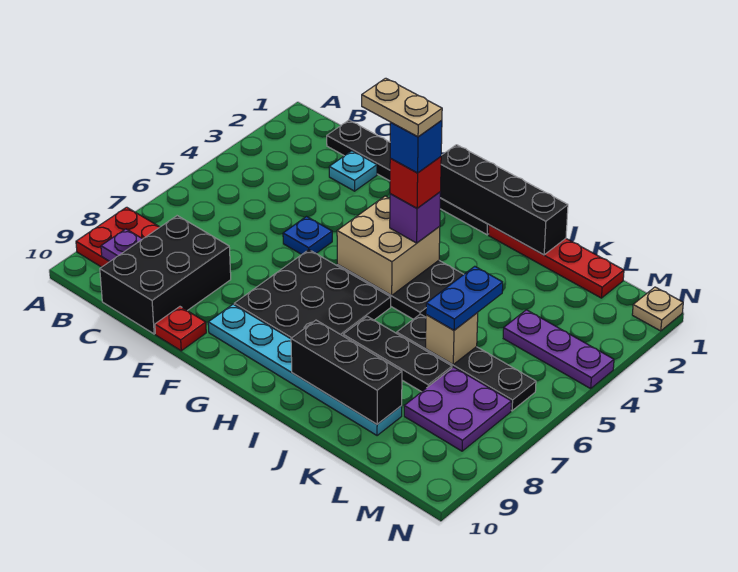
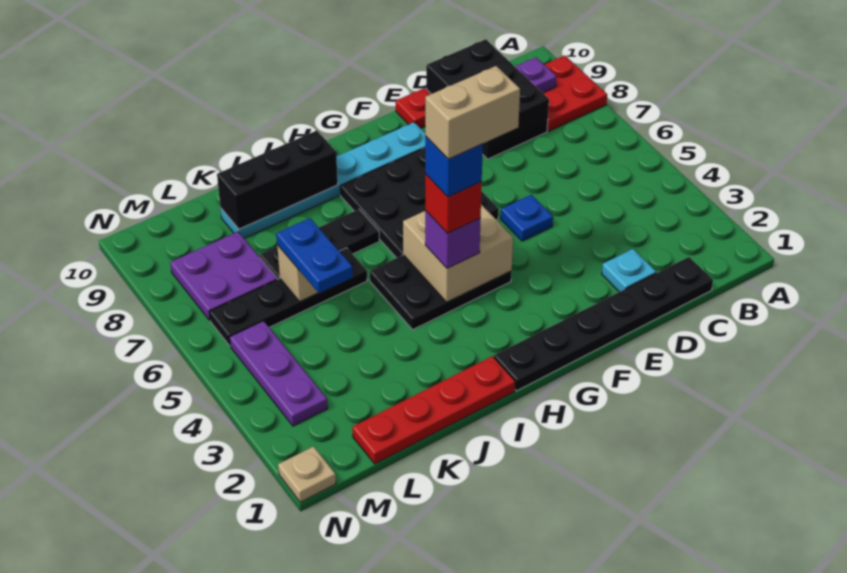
black 1x4 brick [440,145,568,255] -> none
tan 1x2 plate [362,78,442,137] -> tan 1x2 brick [425,66,520,159]
purple 1x3 plate [503,310,614,389] -> purple 1x3 plate turned to [230,321,328,426]

